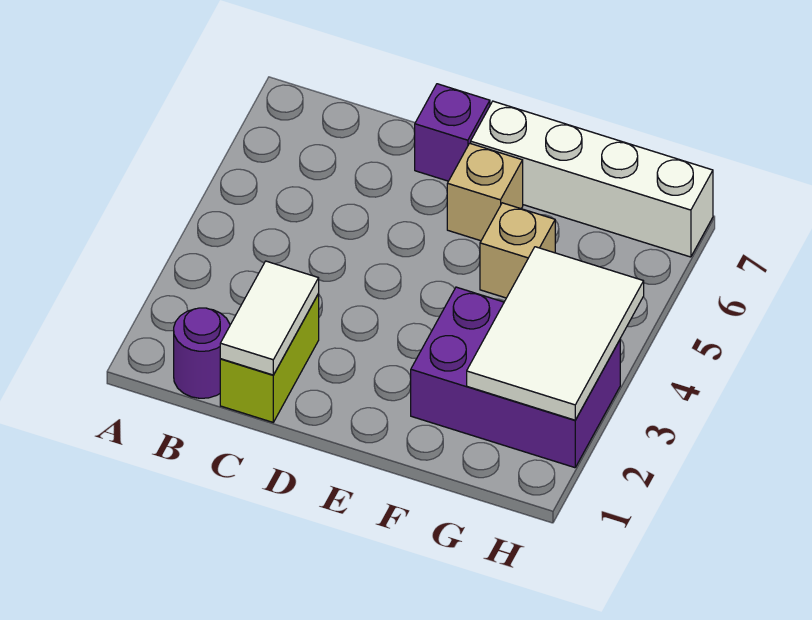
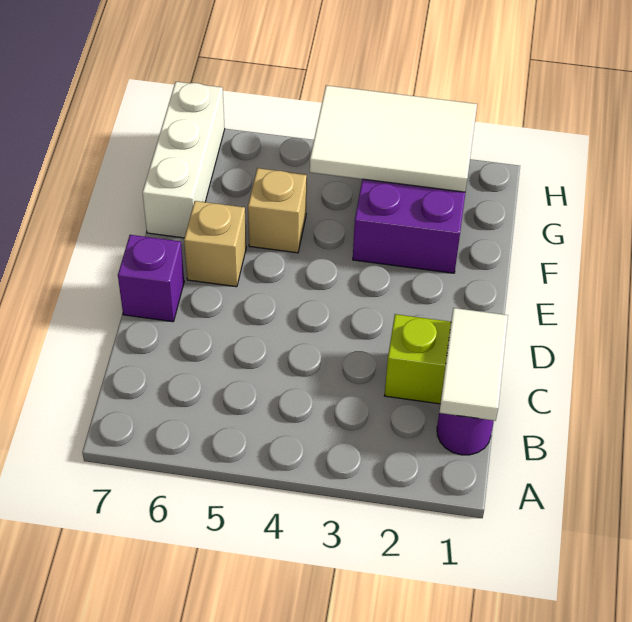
white 1x2 tile [220,261,319,375] -> white 1x2 tile turned to [439,308,508,421]
white 1x4 brick [471,101,713,257] -> white 1x3 brick [142,82,225,238]

